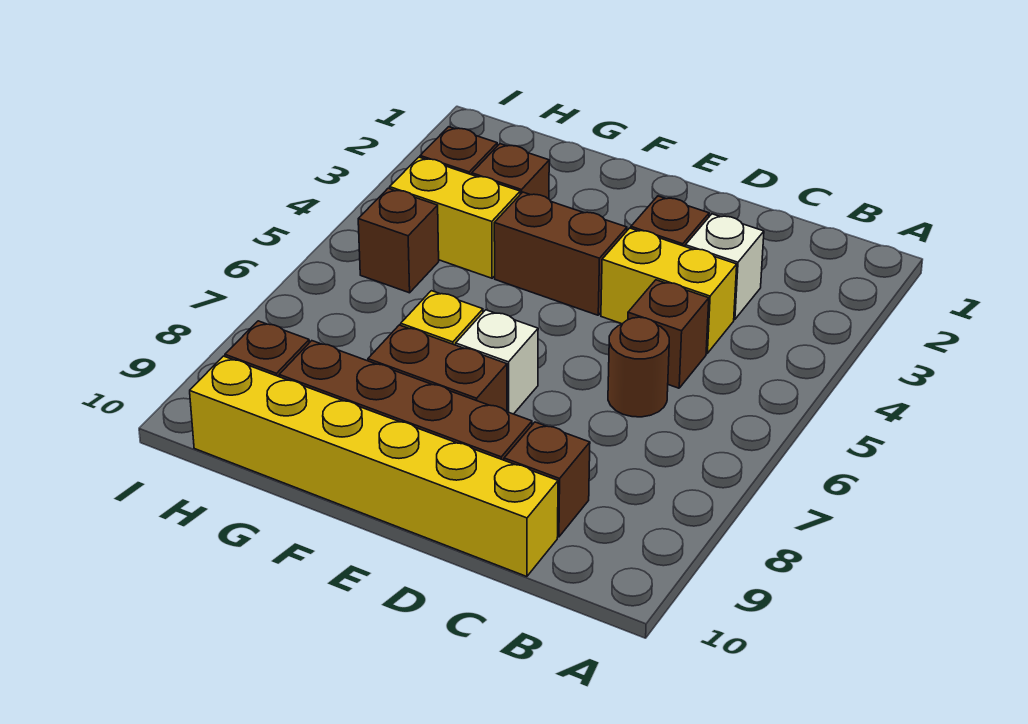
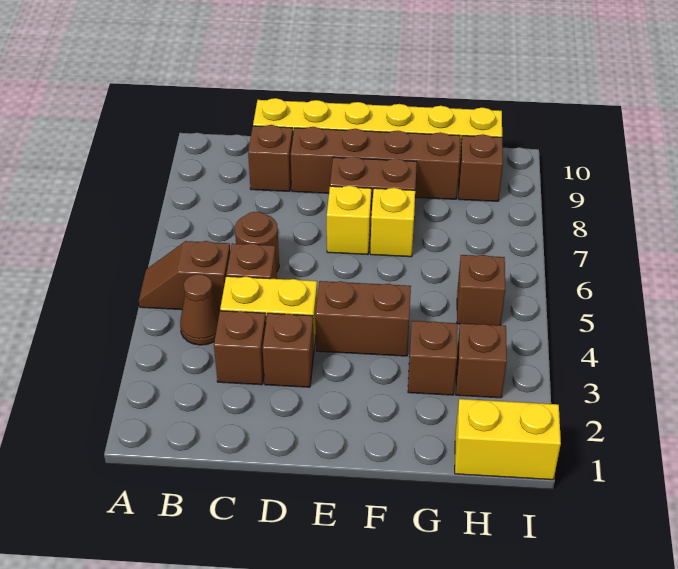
none -> brown 1x2 slope [139,241,230,310]
none -> brown 1x1 cone [180,274,220,345]
white 1x1 brick [685,214,764,319] -> brown 1x1 brick [214,311,266,385]
white 1x1 brick [456,310,538,414] -> yellow 1x1 brick [327,186,371,254]
yellow 1x2 brick [390,157,520,278] -> yellow 1x2 brick moved to [455,399,561,480]

